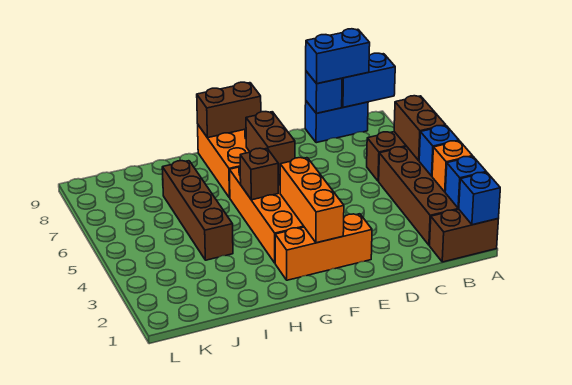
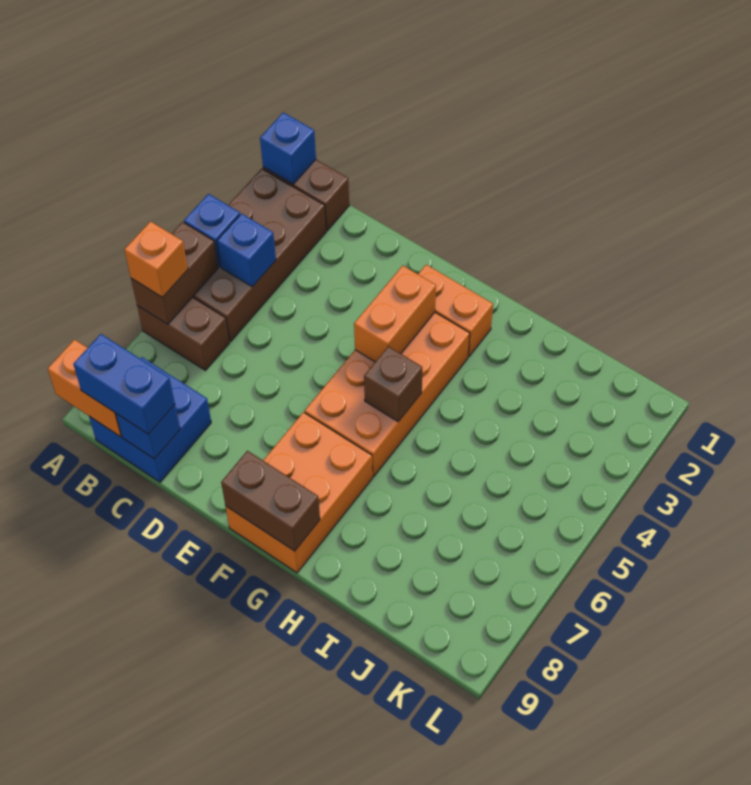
blue 1x1 brick [445,157,486,208] -> blue 1x1 brick moved to [217,214,276,287]
orange 1x1 brick [432,141,473,192] -> orange 1x1 brick moved to [124,221,188,298]
blue 1x2 brick [342,53,395,107] -> orange 1x2 brick [48,340,122,437]
blue 1x2 brick [305,101,368,143] -> blue 2x2 brick [89,357,211,482]
orange 1x3 brick [275,214,372,280] -> orange 1x2 brick [418,265,493,356]
orange 1x3 brick [280,158,344,243] -> orange 1x2 brick [354,266,436,362]
brown 1x2 brick [246,112,295,175] -> none
brown 1x4 brick [162,161,233,260] -> none

